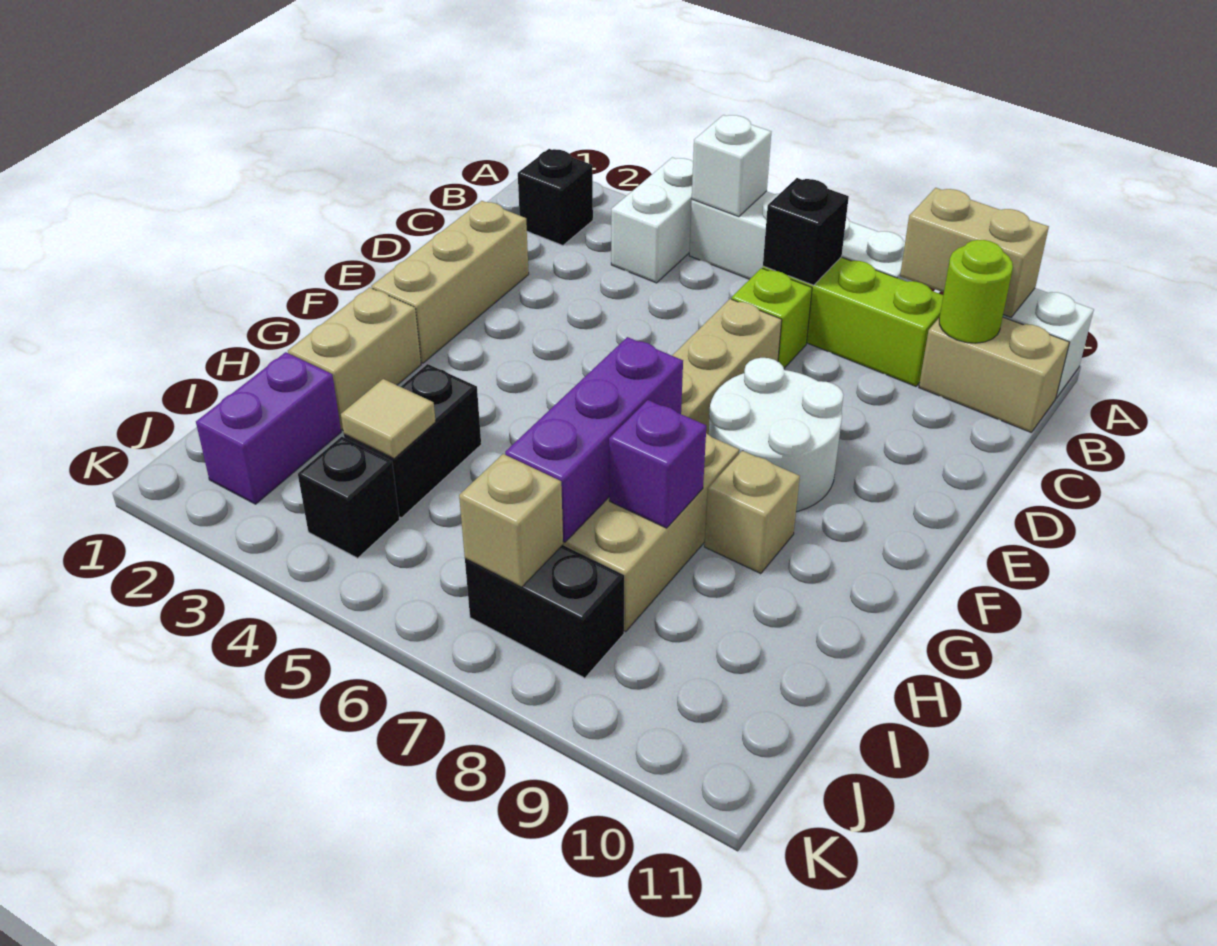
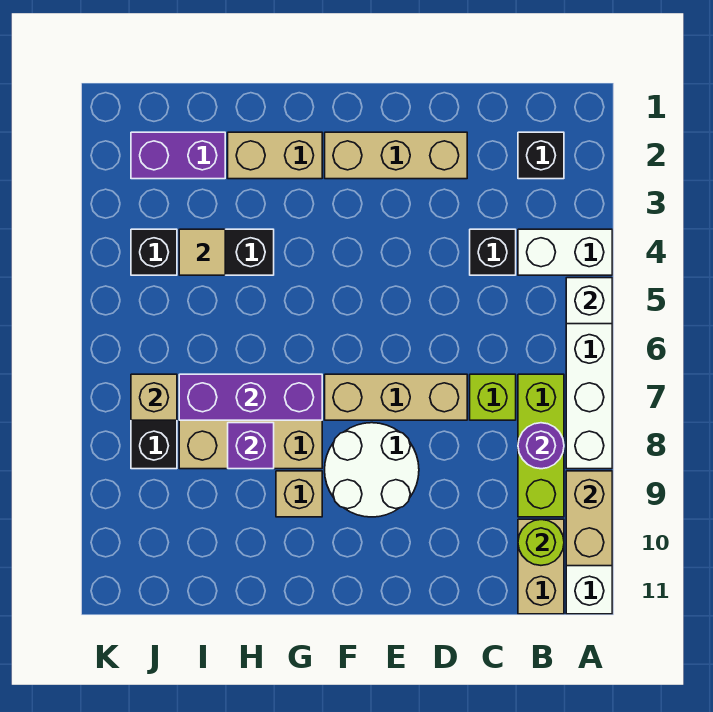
black 1x1 brick [763,178,849,285] -> black 1x1 brick moved to [470,229,516,275]
none -> purple 1x1 round brick [518,423,564,469]

